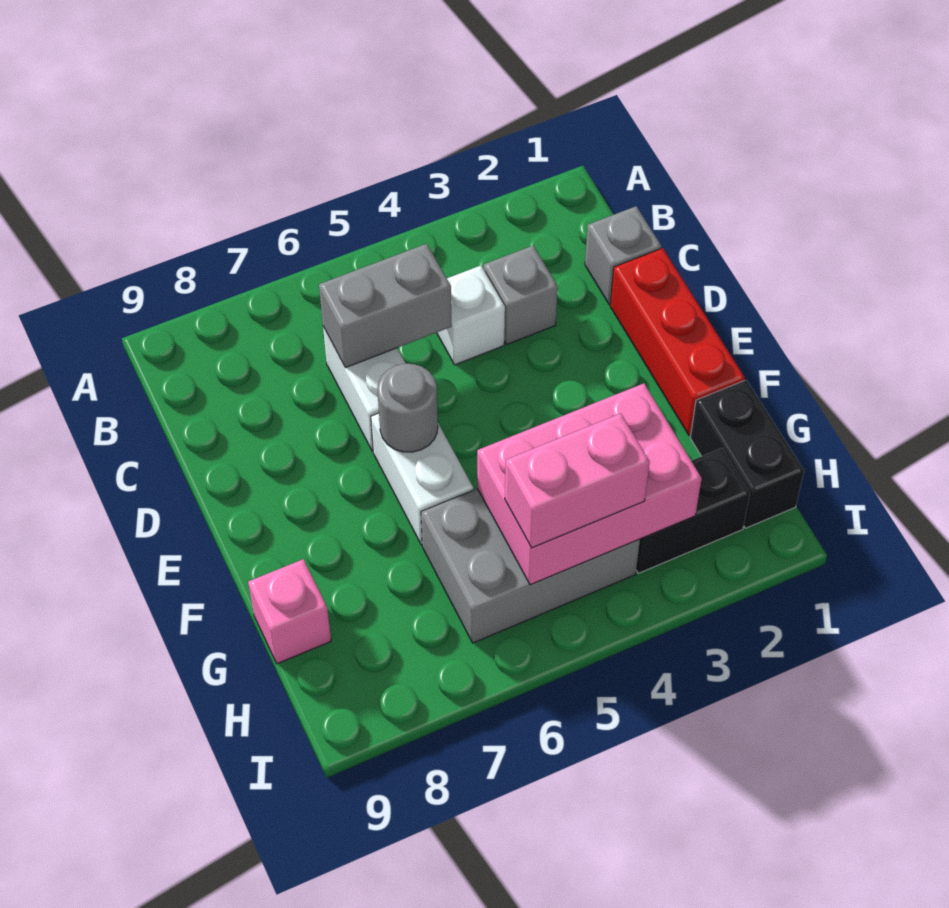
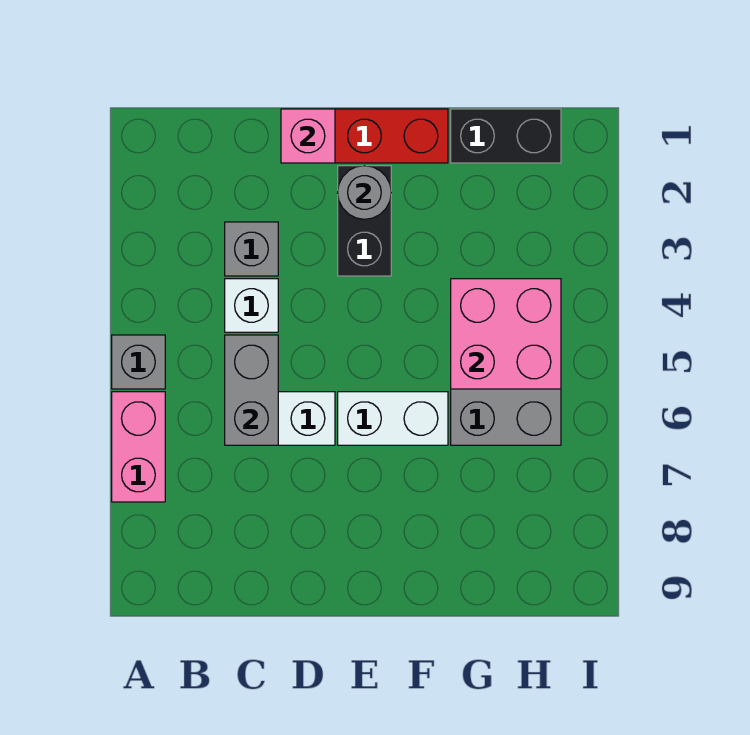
grey 1x1 brick [585,206,662,305] -> grey 1x1 brick moved to [112,335,165,389]
grey 1x1 round brick [378,364,438,452] -> grey 1x1 round brick moved to [338,166,391,219]
pink 2x3 brick [477,383,702,585] -> pink 2x2 brick [451,279,561,389]
pink 1x1 brick [248,559,331,664] -> pink 1x1 brick moved to [281,109,335,163]
black 1x2 brick [636,448,750,573] -> black 1x2 brick moved to [338,166,391,276]
pink 1x2 brick [505,414,650,548] -> pink 1x2 brick moved to [112,392,165,502]

